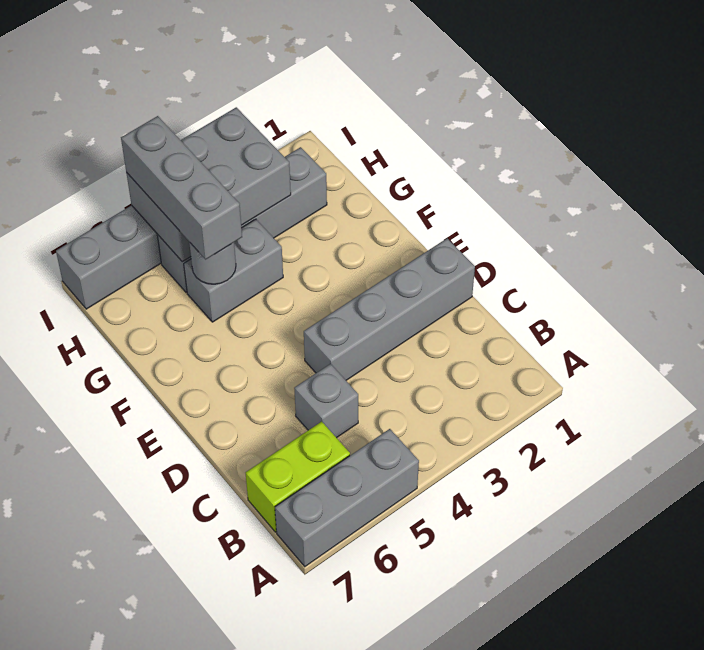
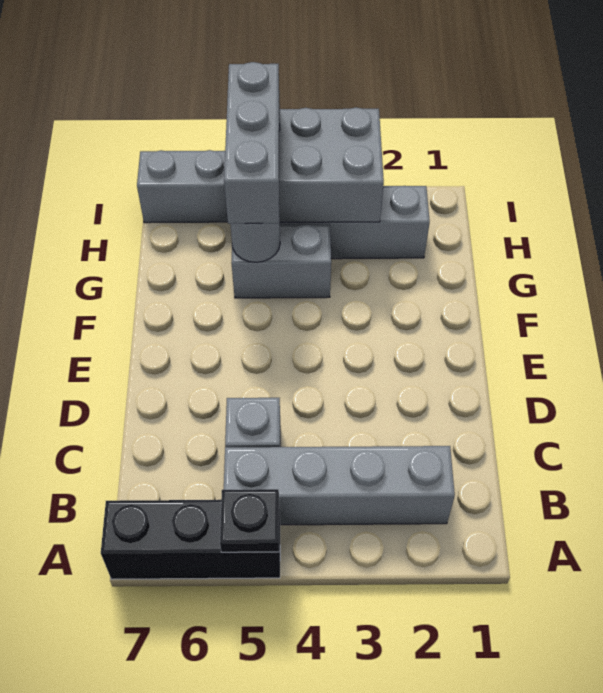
grey 1x3 brick [275,429,419,567] -> black 1x3 brick [101,500,280,579]
none -> black 1x1 plate [220,489,279,552]
lime 1x2 brick [246,421,350,532] -> none
grey 1x4 brick [304,238,475,380] -> grey 1x4 brick moved to [224,446,455,525]

